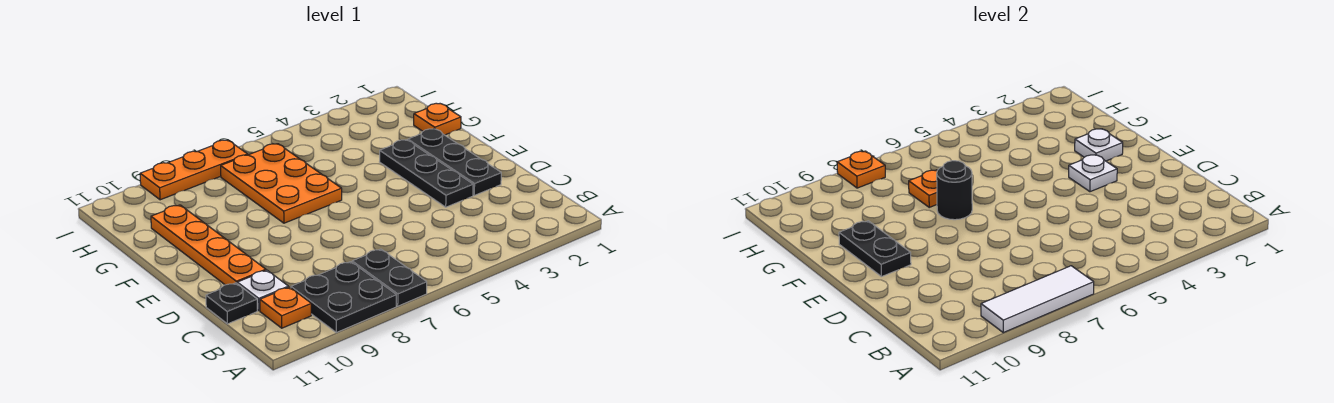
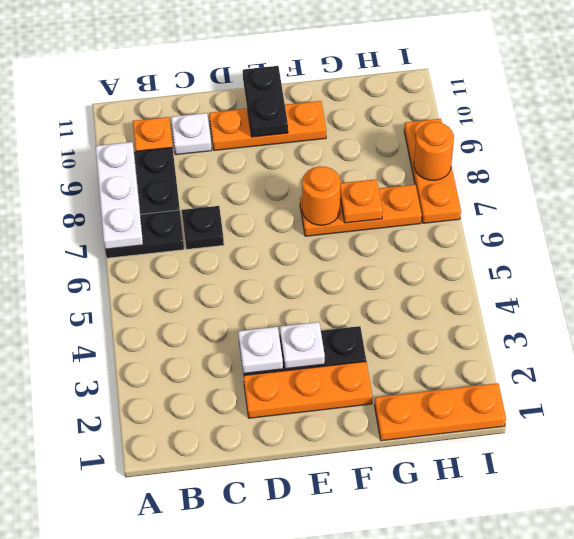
white 1x3 tile [981,266,1094,333] -> white 1x3 plate [95,142,143,249]
black 1x1 plate [206,283,257,324] -> black 1x1 plate moved to [182,206,224,249]
black 1x3 plate [408,129,501,195] -> orange 1x3 plate [243,362,373,418]
orange 1x4 plate [151,205,266,285] -> orange 1x3 plate [209,101,326,151]
black 1x2 plate [839,221,911,277] -> black 1x2 plate turned to [243,66,288,137]
white 1x1 plate [1075,129,1123,161] -> white 1x1 plate moved to [238,327,283,374]
orange 2x3 plate [221,144,342,223] -> orange 1x3 plate [300,185,422,236]
black 1x1 round brick [937,161,972,220] -> orange 1x1 round brick [302,166,341,225]
orange 1x1 plate [414,103,461,135] -> orange 1x3 plate [374,383,506,441]
orange 1x1 plate [837,151,885,188] -> orange 1x1 round brick [414,122,454,180]

